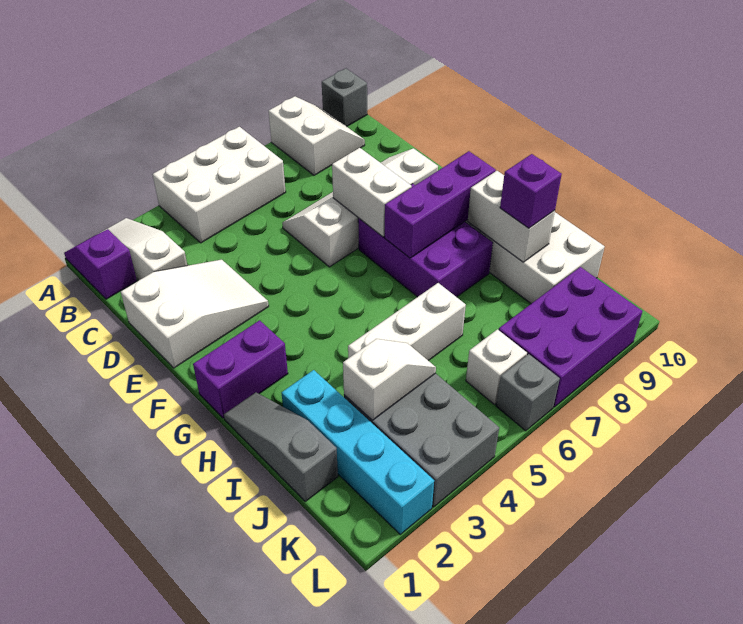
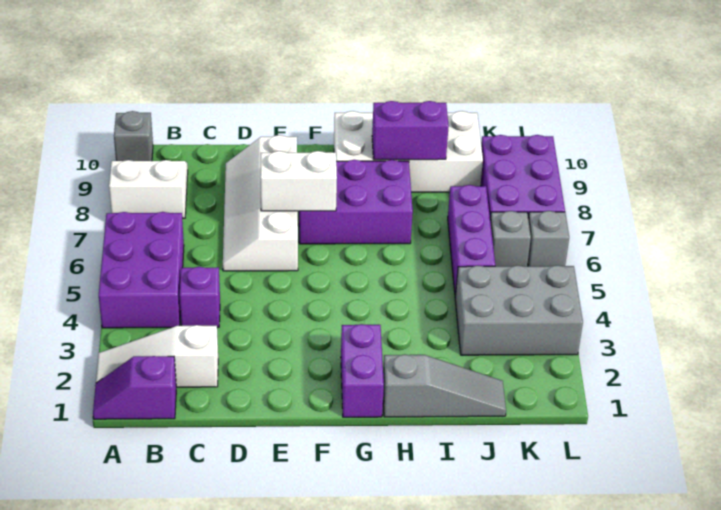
white 2x3 brick [153,127,286,243] -> purple 2x3 brick [99,212,184,328]
white 2x3 slope [121,260,269,368] -> none
purple 1x3 brick [385,151,496,258] -> purple 1x3 brick moved to [448,185,495,296]
grey 1x3 slope [224,392,338,501] -> grey 1x3 slope turned to [383,354,506,417]
white 1x2 brick [468,171,555,262] -> purple 1x2 brick [372,101,449,160]
cyan 1x4 brick [282,370,434,534] -> none
white 1x3 brick [348,283,466,361] -> none
purple 1x1 brick [500,154,562,228] -> purple 1x1 brick moved to [180,267,220,327]
white 1x2 slope [343,339,436,420] -> none
white 1x1 brick [466,329,527,405] -> grey 1x1 brick [490,211,531,266]

